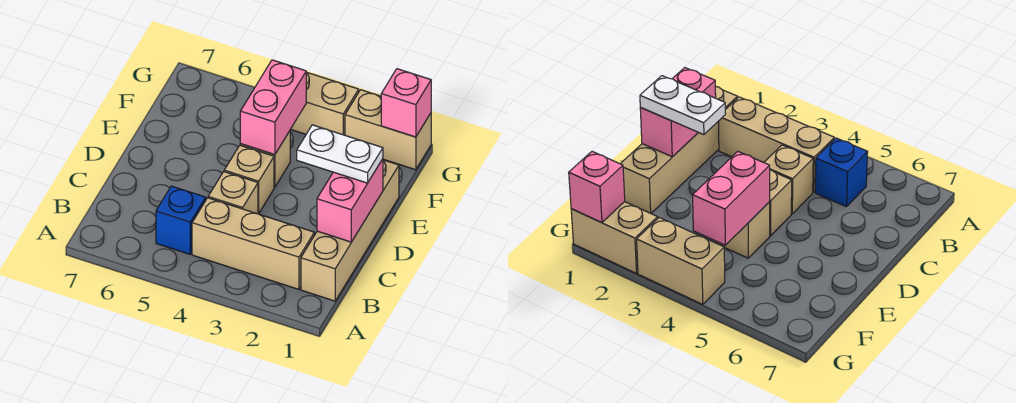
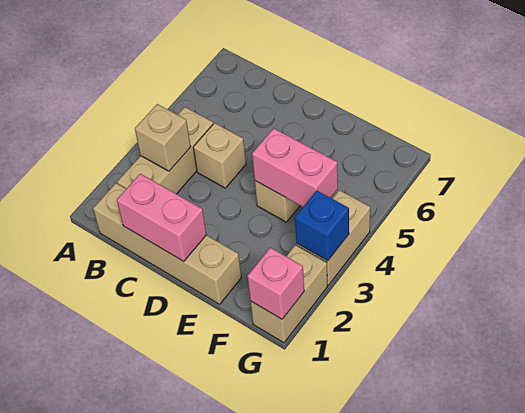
blue 1x1 brick [156,186,206,254] -> blue 1x1 brick moved to [295,191,349,261]
white 1x2 plate [297,125,383,183] -> none
tan 1x1 brick [224,145,274,214] -> tan 1x1 brick moved to [135,104,191,171]

